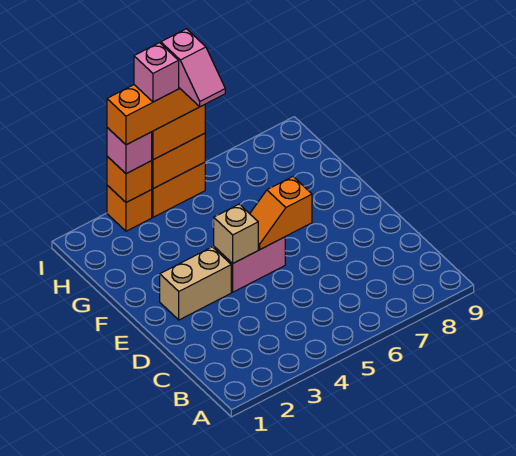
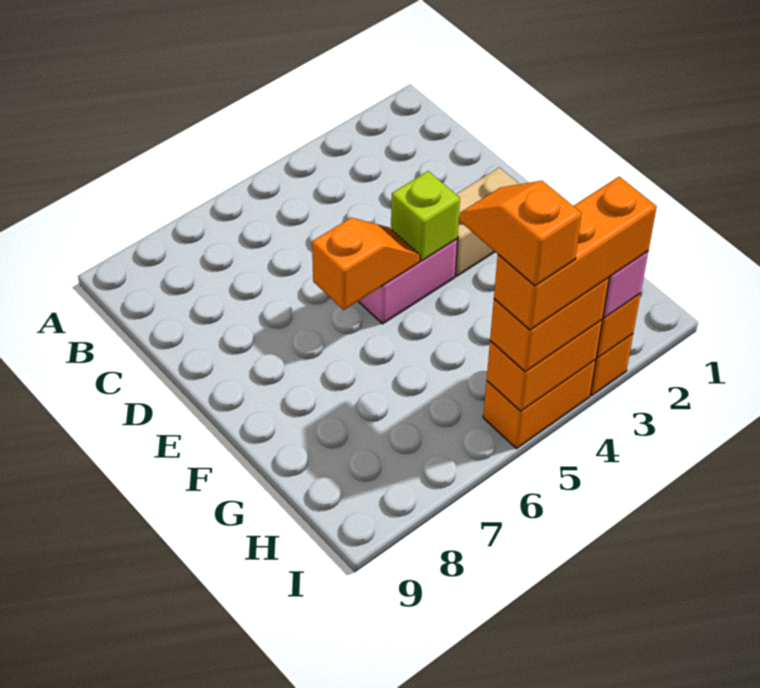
tan 1x1 brick [214,204,258,264] -> lime 1x1 brick [391,171,460,261]
pink 1x2 slope [161,29,225,107] -> orange 1x2 slope [460,181,582,286]
pink 1x1 brick [134,43,179,102] -> none

